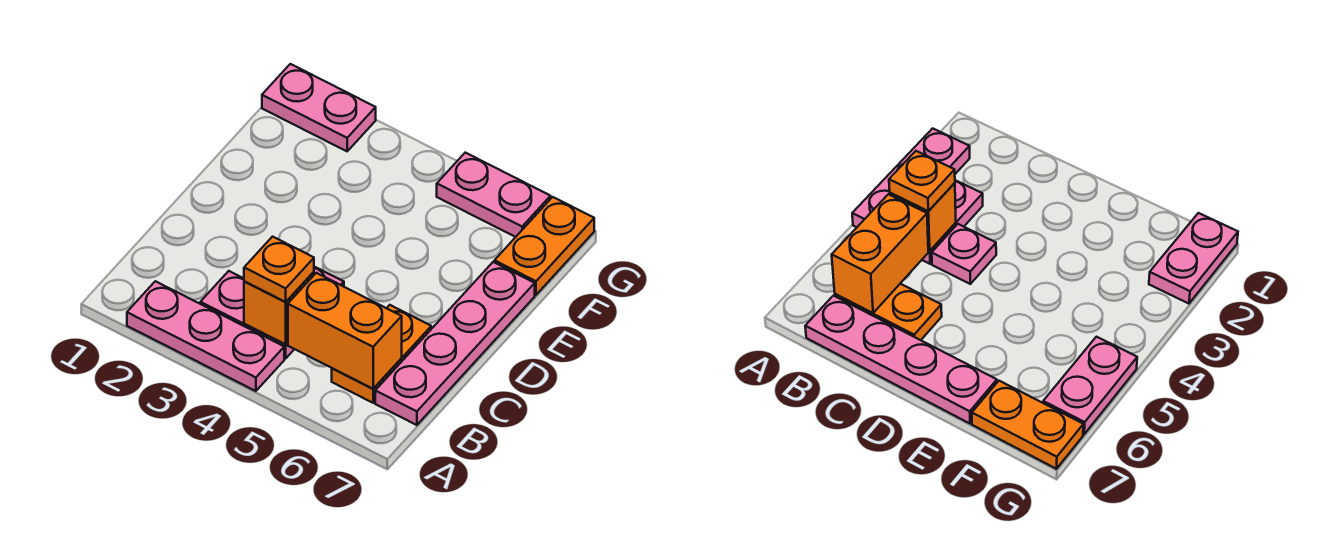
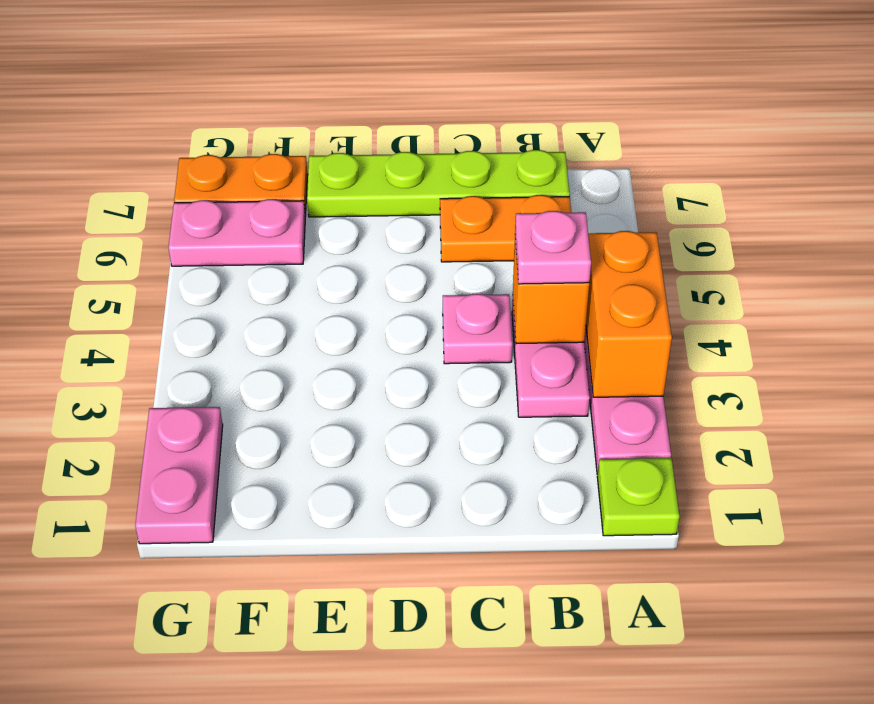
none -> lime 1x1 plate [597,458,679,536]
orange 1x1 plate [244,237,314,302] -> pink 1x1 plate [515,211,591,284]
orange 1x2 brick [288,273,402,389] -> orange 1x2 brick moved to [586,231,672,397]
pink 1x4 plate [375,262,535,425] -> lime 1x4 plate [307,150,570,217]
pink 1x2 plate [437,153,551,237] -> pink 1x2 plate turned to [168,199,305,266]

